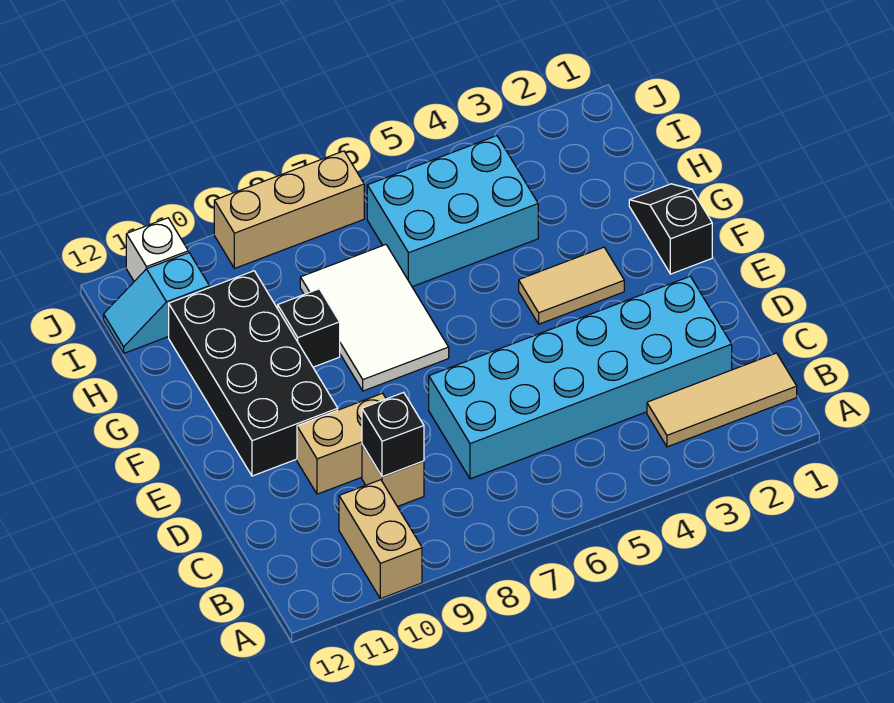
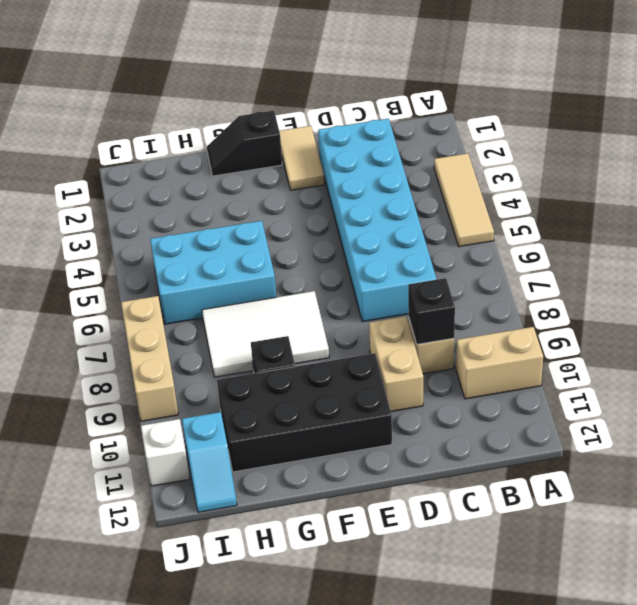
tan 1x3 tile [647,353,797,447] -> tan 1x3 tile moved to [434,153,494,247]
tan 1x2 tile [519,247,624,324] -> tan 1x2 tile moved to [279,126,325,190]
cyan 2x3 brick [367,136,538,287] -> cyan 2x3 brick turned to [150,221,276,324]

